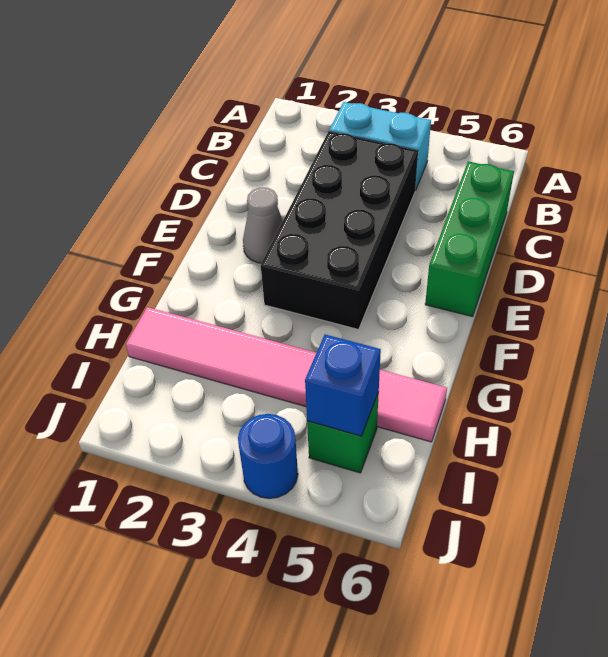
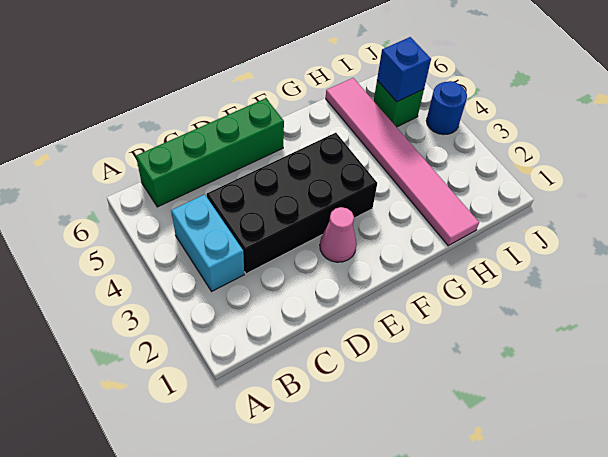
green 1x3 brick [425,161,514,317] -> green 1x4 brick [136,98,284,207]
grey 1x1 cone [243,188,283,263] -> pink 1x1 cone [320,207,357,262]

